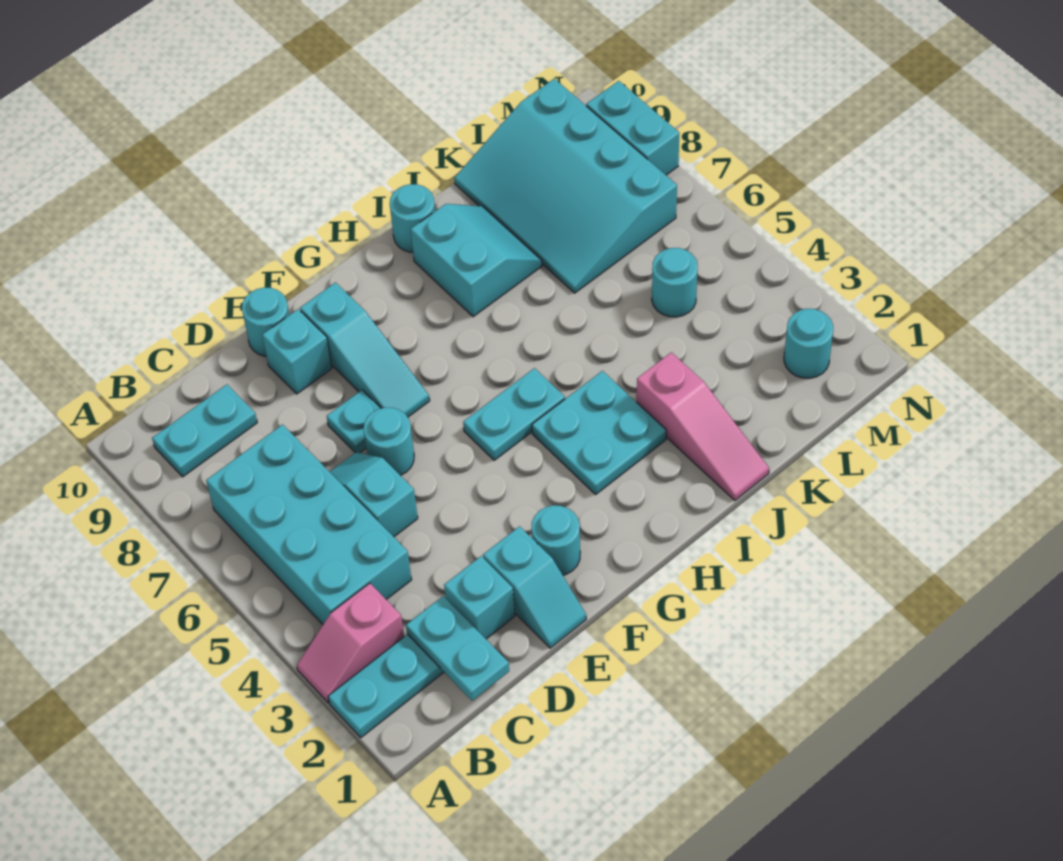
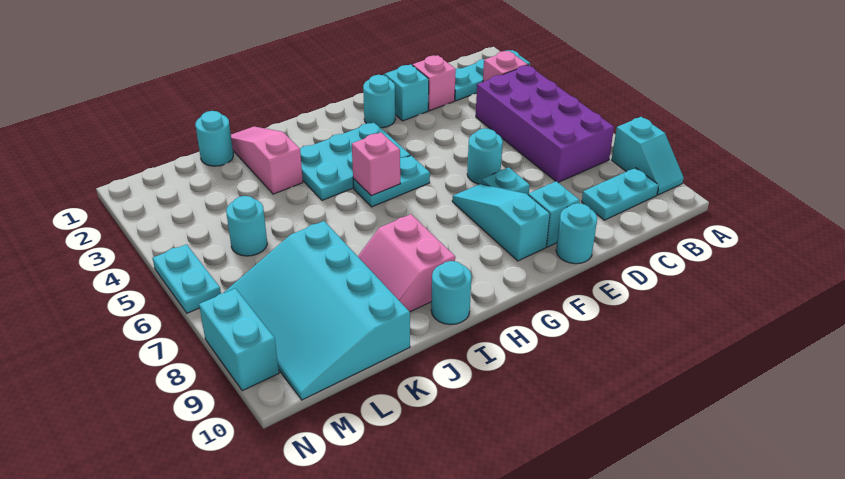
cyan 2x4 brick [206,425,412,624] -> purple 2x4 brick [476,65,614,182]
cyan 1x2 plate [406,596,509,701] -> cyan 1x2 plate moved to [153,244,221,313]
cyan 1x1 brick [444,556,515,639] -> pink 1x1 brick [413,55,456,111]
cyan 1x2 slope [330,452,418,537] -> cyan 1x2 slope moved to [612,117,684,195]
cyan 2x2 plate [532,371,666,494] -> cyan 2x3 plate [300,122,410,200]
none -> pink 1x1 brick [352,133,400,196]
cyan 2x2 slope [411,204,542,317] -> pink 2x2 slope [358,214,455,312]
cyan 3x4 slope [454,79,677,293] -> cyan 3x4 slope turned to [224,221,410,400]
cyan 1x1 round brick [784,309,833,378] -> cyan 1x1 round brick moved to [195,111,233,166]

